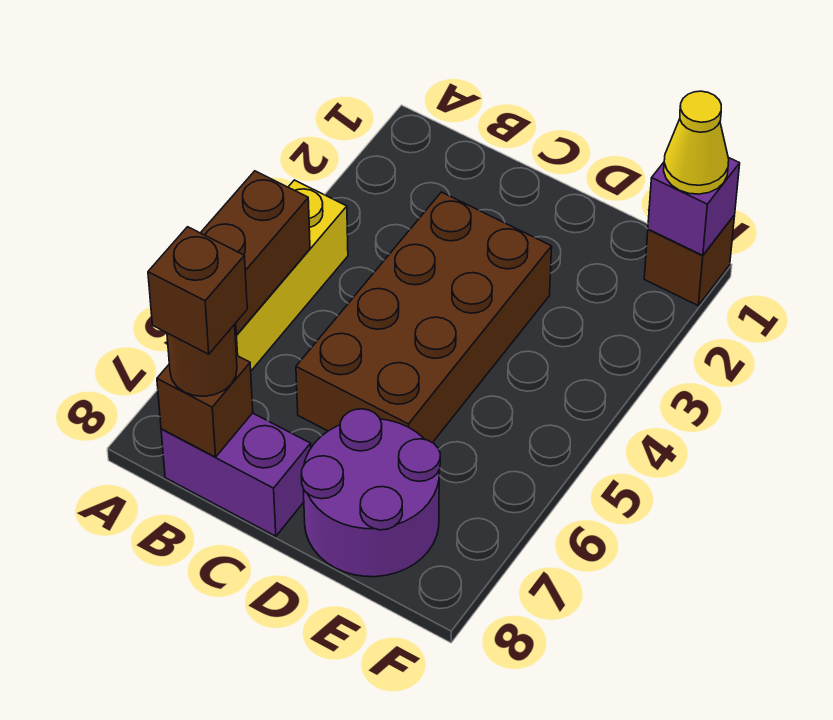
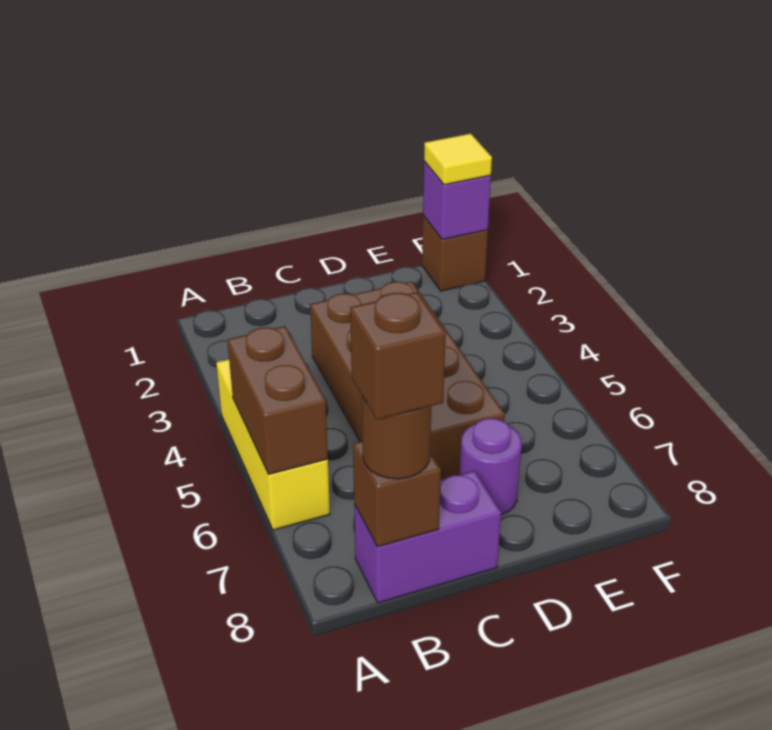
purple 2x2 round brick [301,409,440,577] -> purple 1x1 round brick [460,418,522,515]
yellow 1x1 cone [664,91,729,194] -> yellow 1x1 tile [424,134,492,185]

